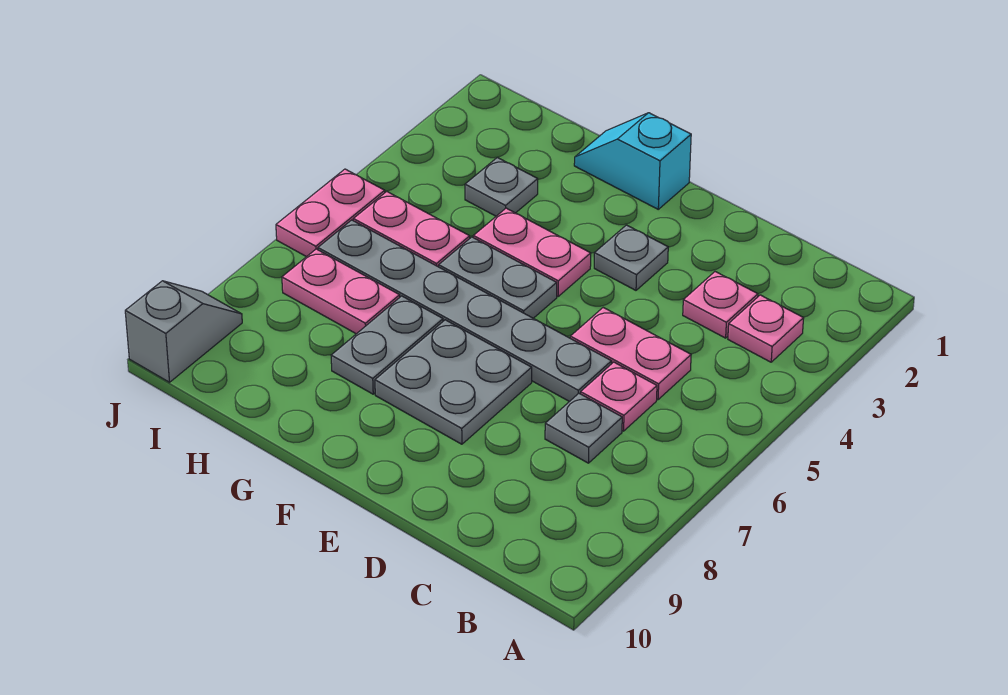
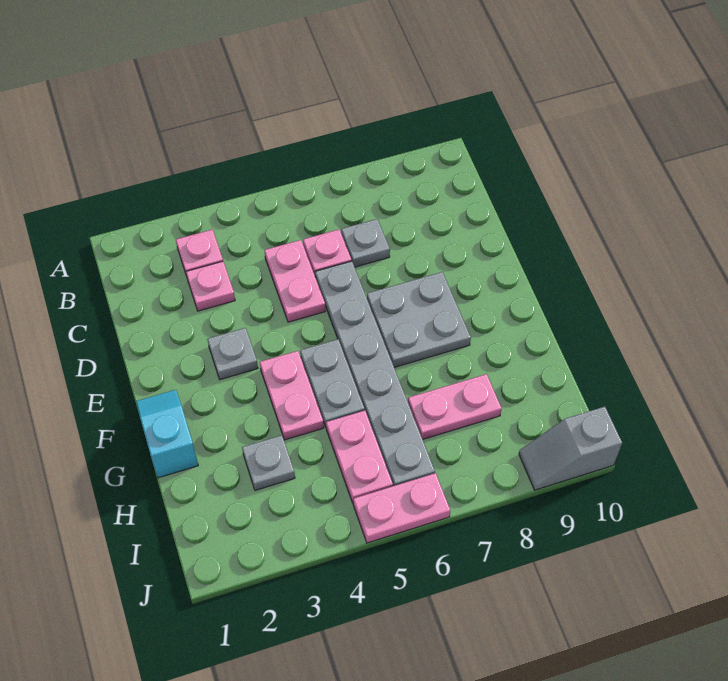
cyan 1x2 slope [574,113,691,209] -> cyan 1x2 slope turned to [136,390,198,478]
grey 1x2 plate [331,296,443,394] -> none
pink 1x2 plate [282,249,400,334] -> pink 1x2 plate turned to [408,374,502,439]

